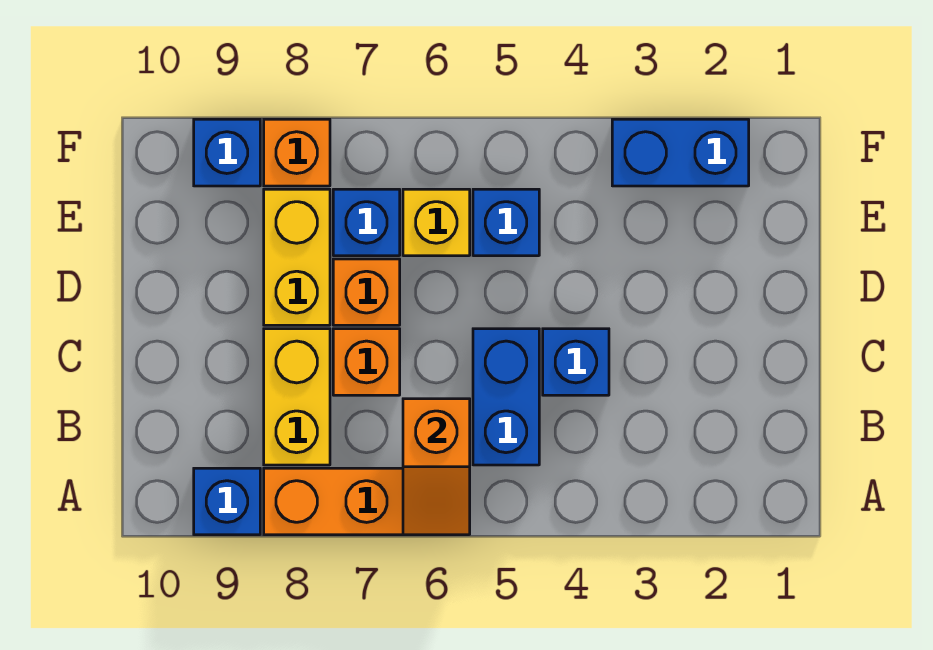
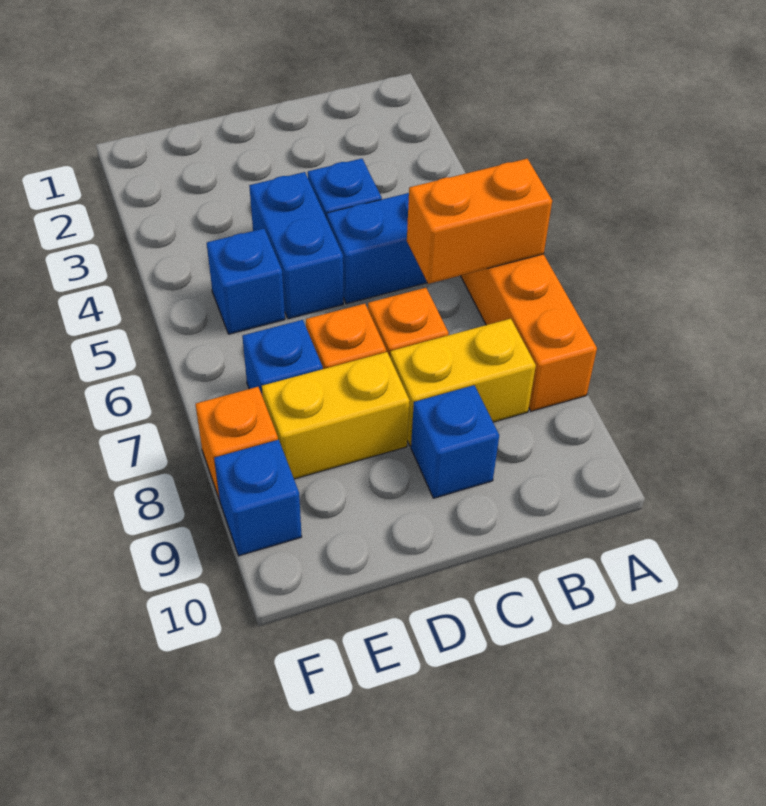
orange 1x2 slope [403,399,470,535] -> orange 1x2 brick [407,159,552,284]
blue 1x1 brick [194,468,260,535] -> blue 1x1 brick moved to [411,385,499,498]
yellow 1x1 brick [403,189,470,256] -> none
blue 1x2 brick [612,119,749,186] -> blue 1x2 brick moved to [249,172,343,319]

